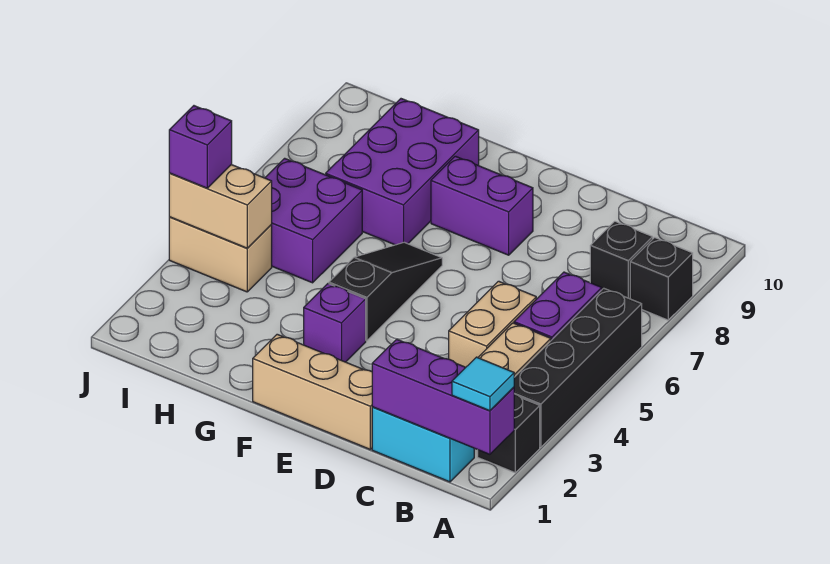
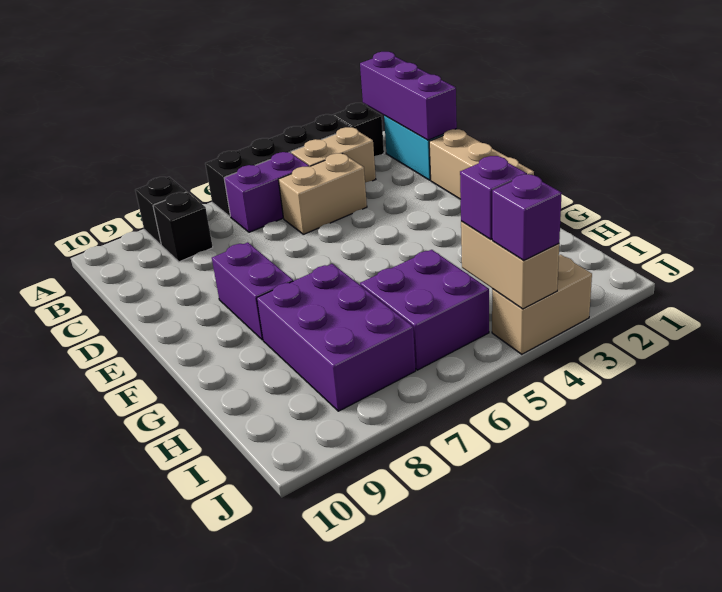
cyan 1x1 tile [452,357,514,411] -> none
purple 1x1 brick [304,284,366,362] -> purple 1x1 brick moved to [460,156,527,240]
black 1x3 slope [329,242,442,341] -> none
purple 2x3 brick [326,99,479,245] -> purple 2x3 brick turned to [257,264,416,411]
tan 1x2 brick [169,217,272,292] -> tan 1x2 brick turned to [492,255,592,354]

